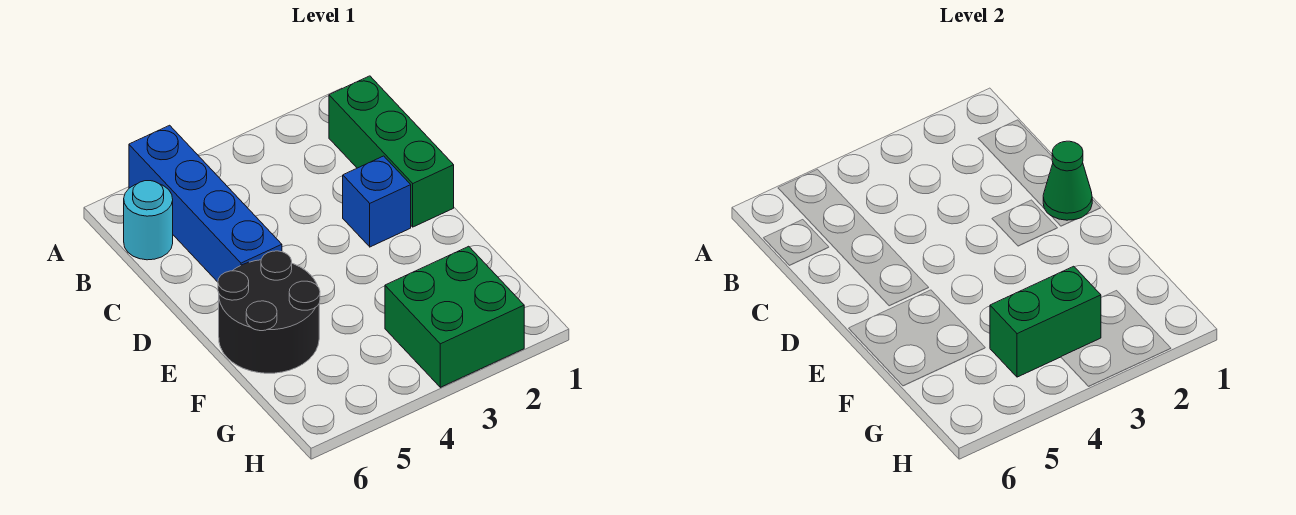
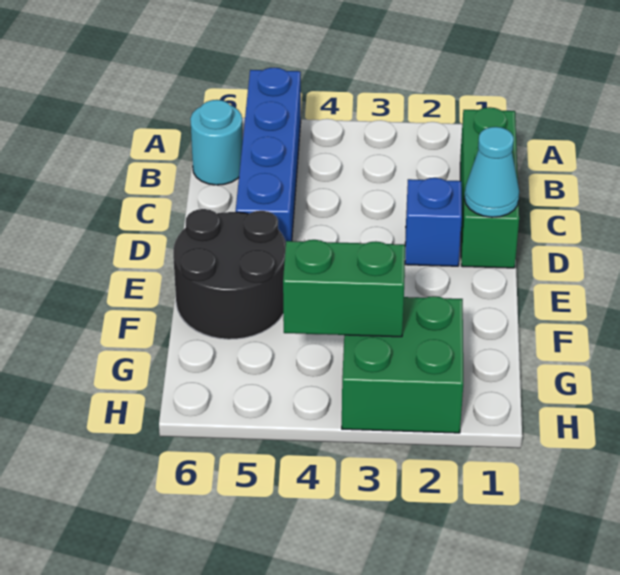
green 1x1 cone [1043,141,1092,220] -> cyan 1x1 cone [464,127,519,217]

